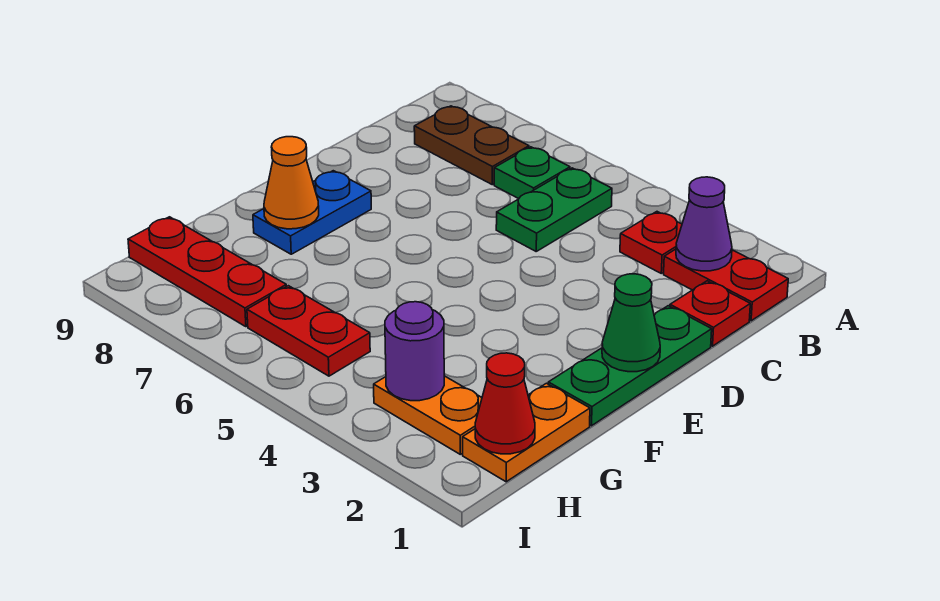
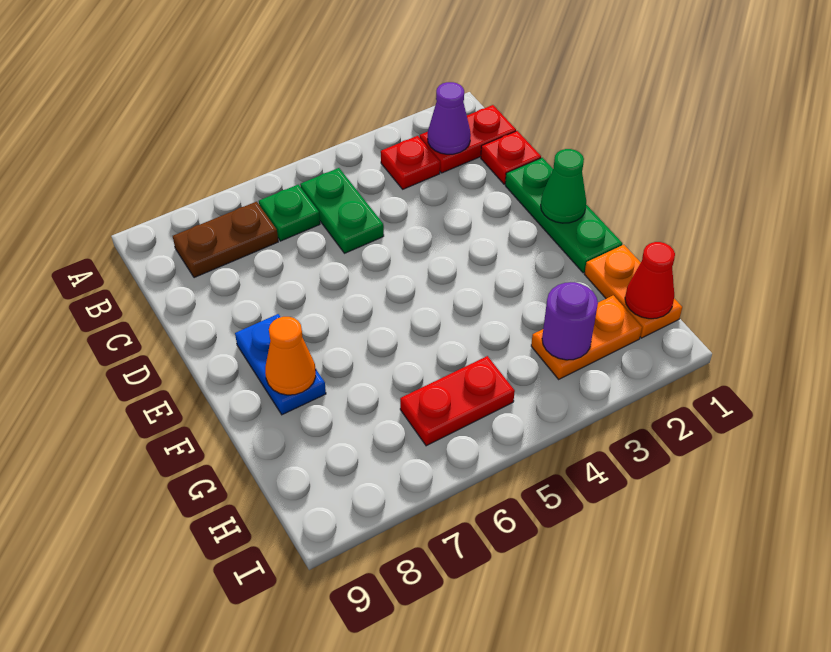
red 1x3 plate [128,217,286,327] -> none

